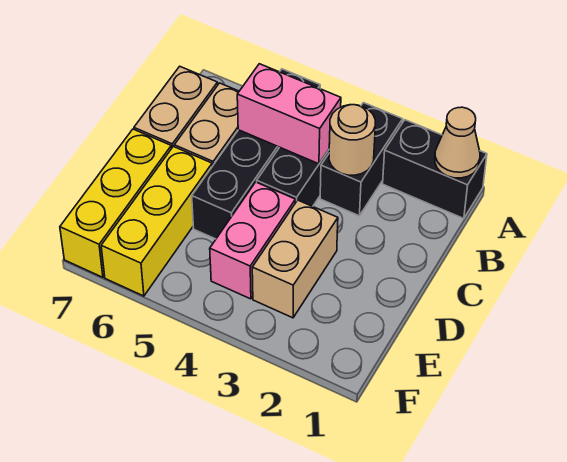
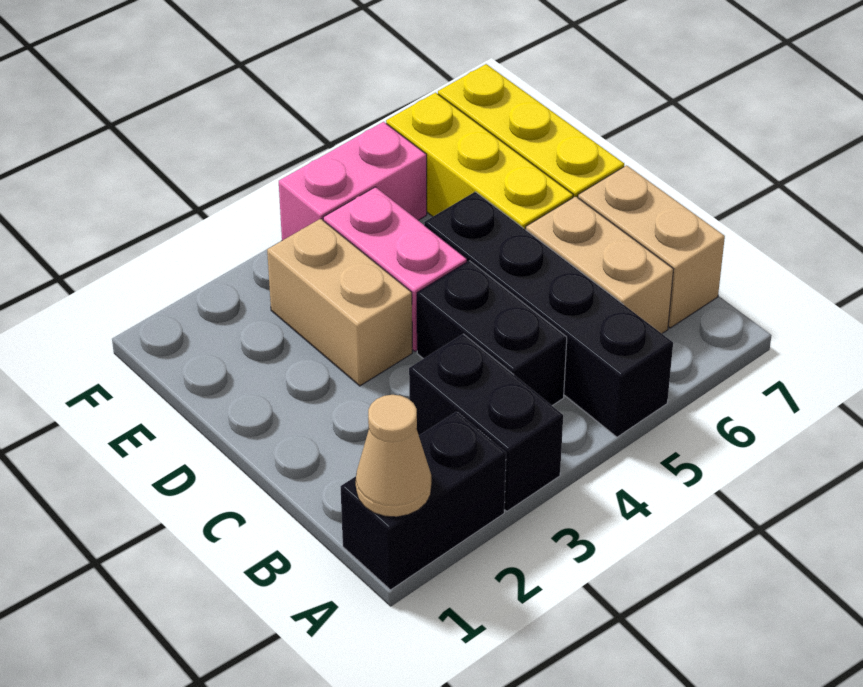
tan 1x1 round brick [329,105,375,175] -> none
pink 1x2 brick [237,64,341,164] -> pink 1x2 brick moved to [279,122,427,241]

